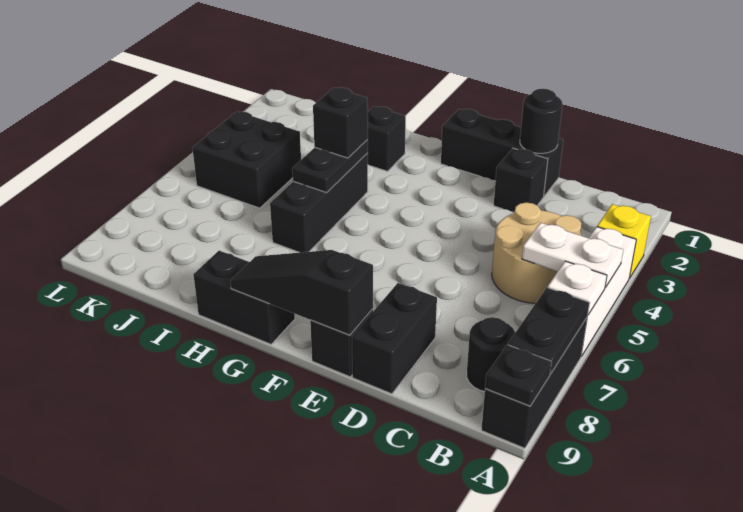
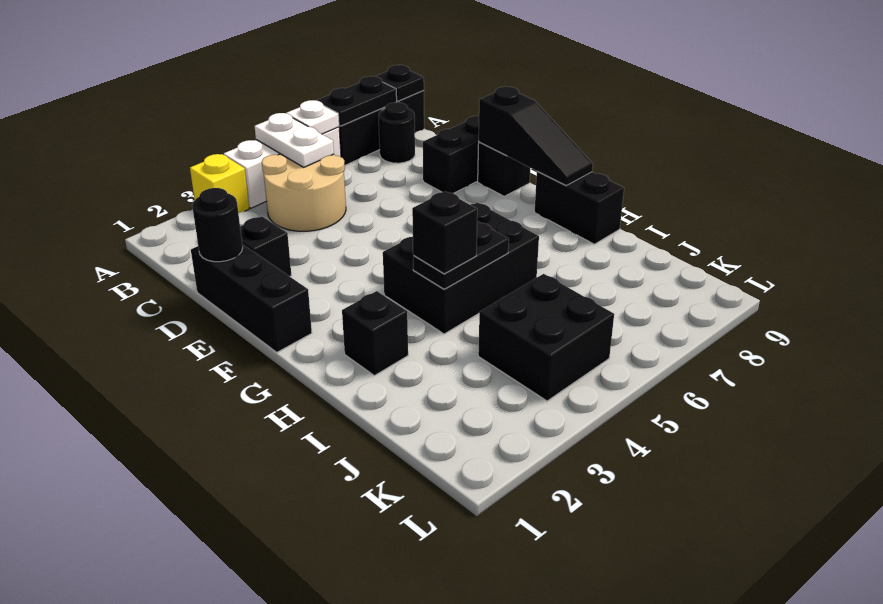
black 1x3 brick [270,153,368,253] -> black 2x3 brick [383,203,539,334]

